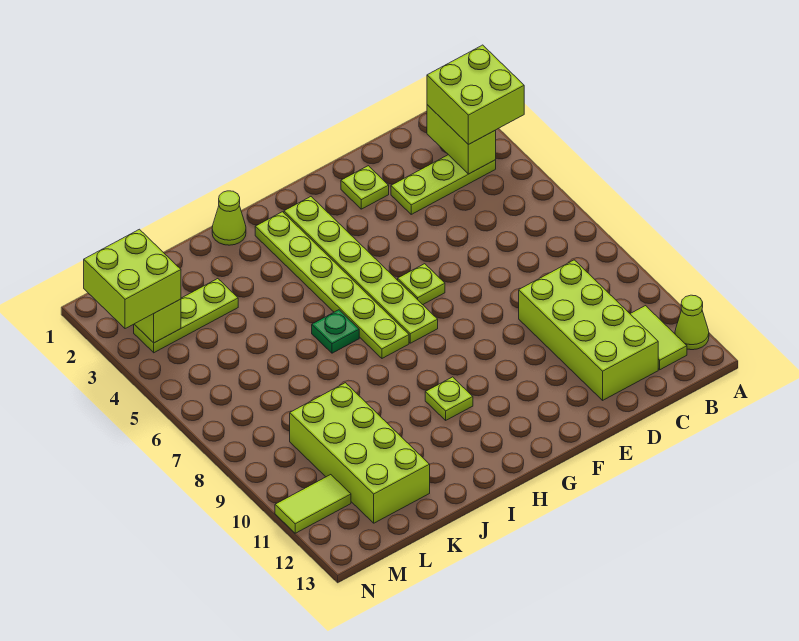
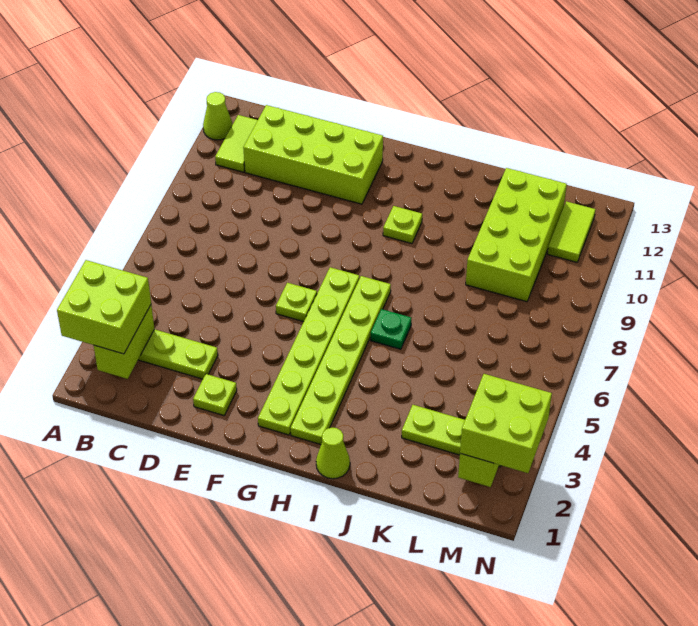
lime 2x4 brick [519,260,658,400] -> lime 2x4 brick turned to [243,105,383,204]
lime 1x2 tile [275,475,351,533] -> lime 1x2 tile turned to [548,201,596,262]

